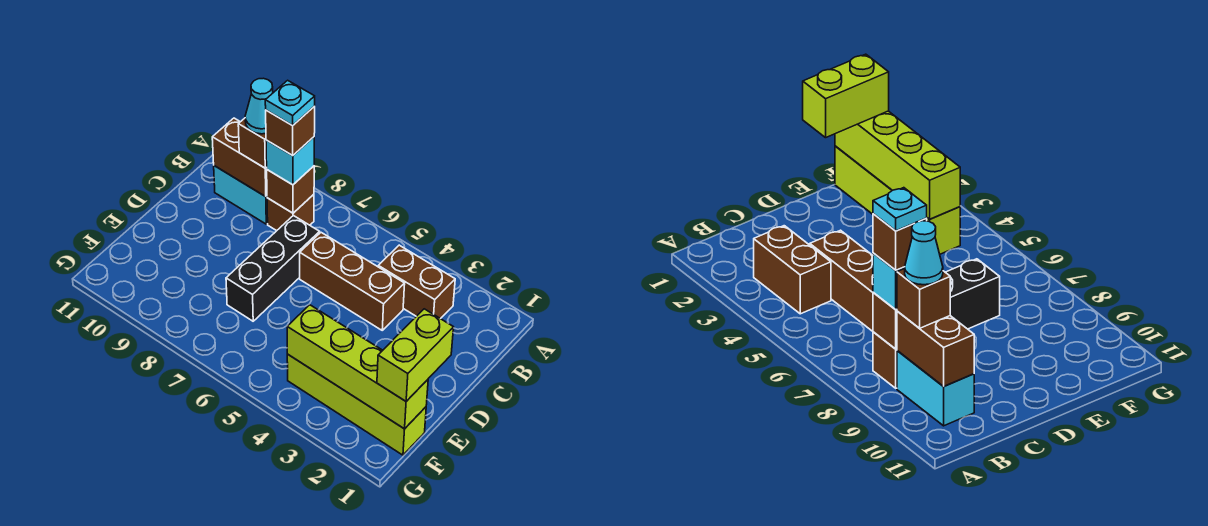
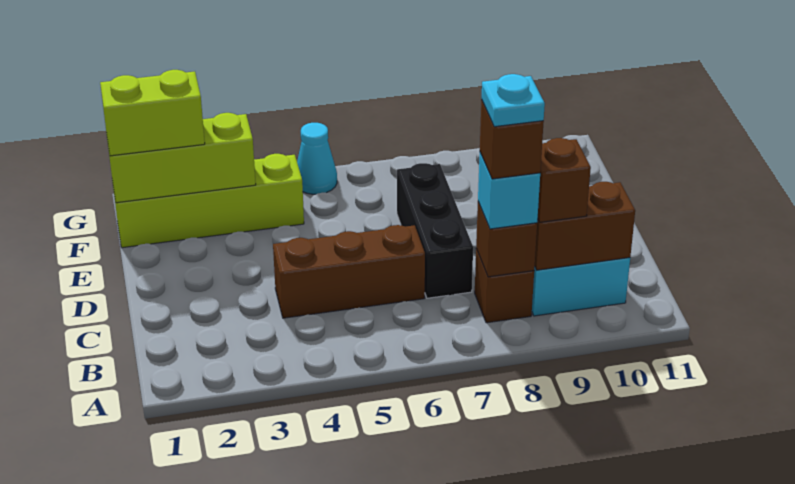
brown 1x2 brick [378,245,455,319] -> none
cyan 1x1 cone [245,78,273,134] -> cyan 1x1 cone moved to [297,123,337,194]
lime 1x2 brick [377,309,454,401] -> lime 1x2 brick turned to [100,70,205,156]
lime 1x4 brick [287,305,428,429] -> lime 1x3 brick [107,113,256,203]

